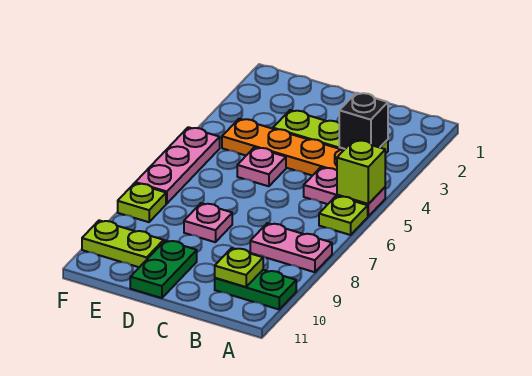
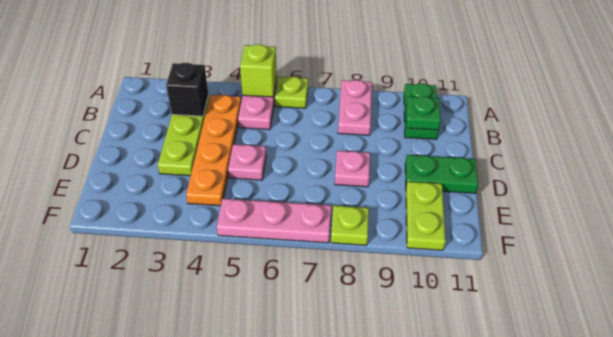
lime 1x1 plate [215,248,263,287] -> green 1x1 plate [406,96,441,130]

